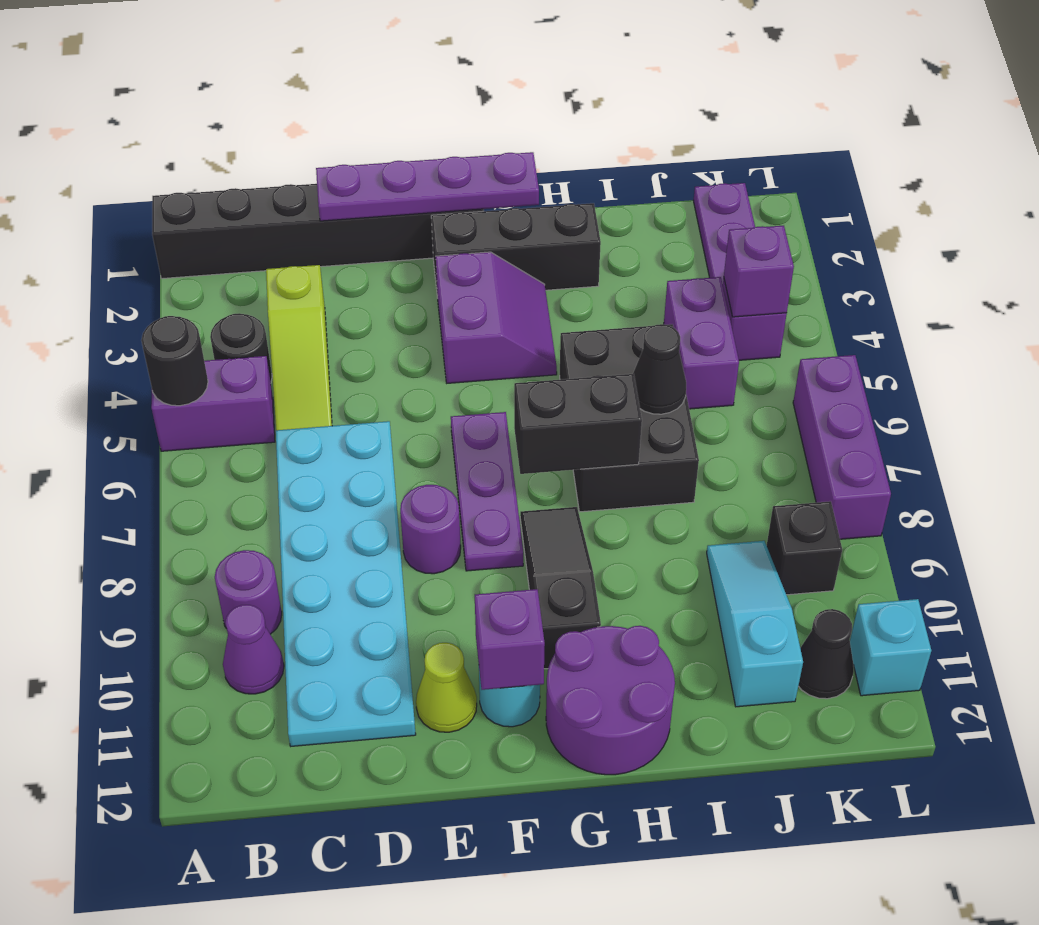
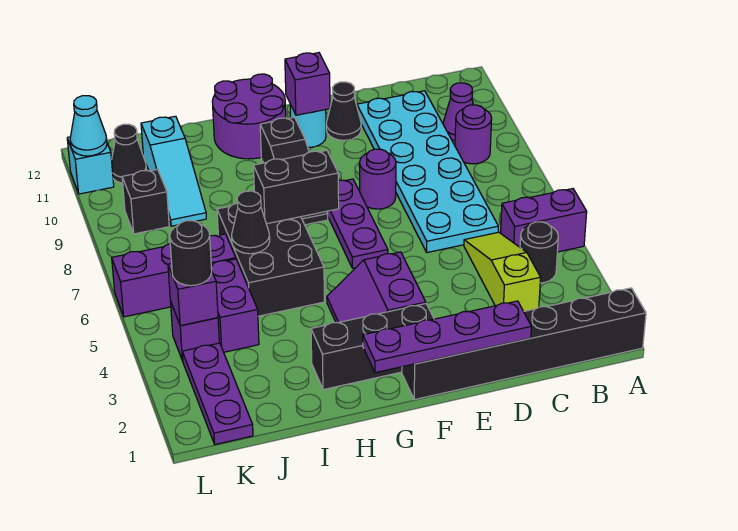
black 1x1 round brick [141,316,208,406] -> black 1x1 round brick moved to [170,221,212,286]
lime 1x1 cone [416,643,477,732] -> black 1x1 cone [326,82,361,140]
purple 1x3 brick [793,355,891,539] -> purple 1x3 brick turned to [112,234,236,317]
none -> cyan 1x1 cone [70,96,107,156]

